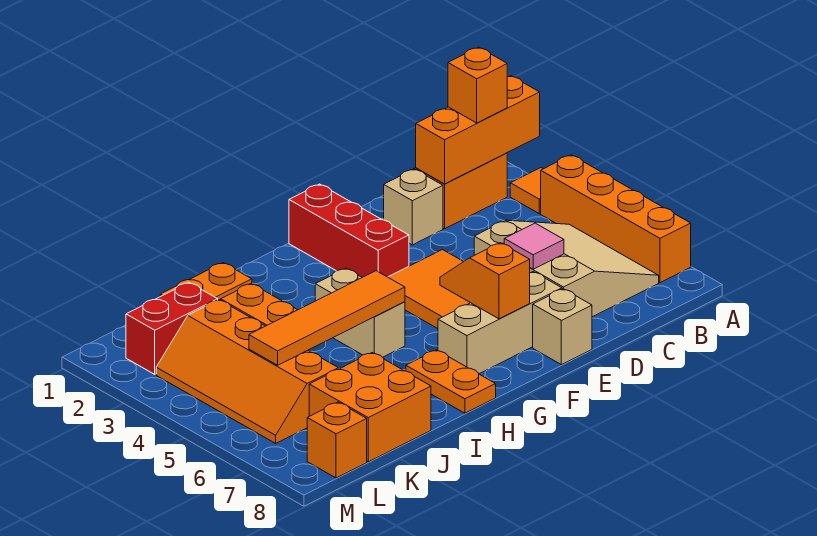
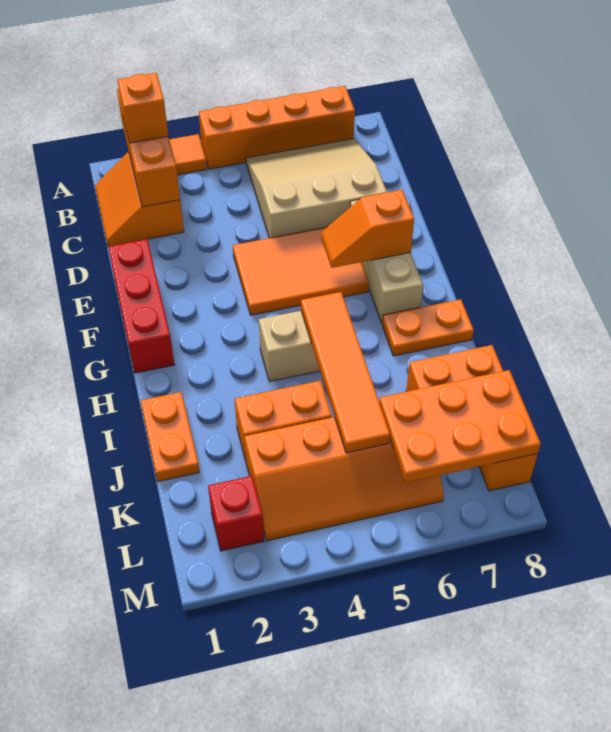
tan 1x1 brick [384,169,443,245] -> none
pink 1x1 tile [504,223,564,269] -> none
tan 1x1 brick [533,289,592,365] -> none
red 1x3 brick [289,184,409,277] -> red 1x3 brick turned to [108,239,174,373]
red 1x2 brick [126,283,218,374] -> red 1x1 brick [208,476,264,551]
none -> orange 2x3 plate [379,370,541,483]

